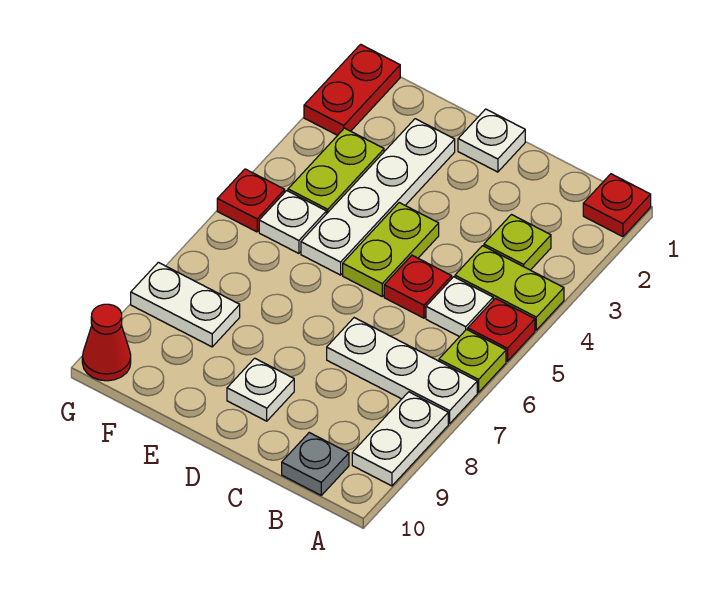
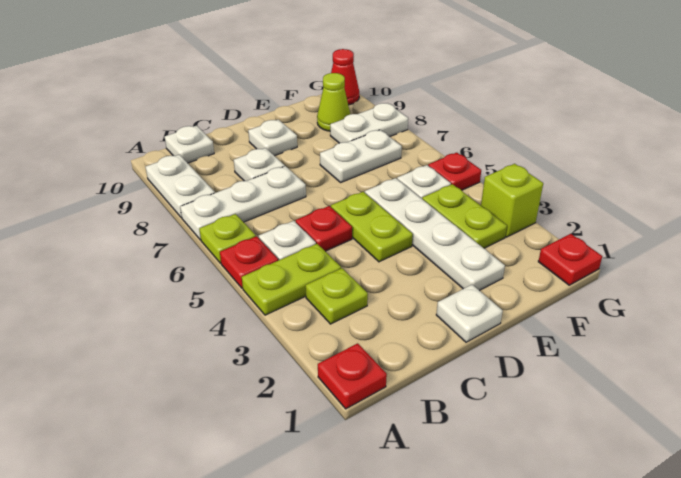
grey 1x1 plate [282,433,349,495] -> white 1x1 plate [165,126,214,163]
none -> white 1x1 plate [234,148,285,181]
none -> white 1x2 plate [320,130,402,182]
none -> lime 1x1 cone [317,73,350,131]
red 1x2 plate [304,44,400,135] -> red 1x1 plate [538,234,602,285]
none -> lime 1x1 brick [481,164,543,237]

